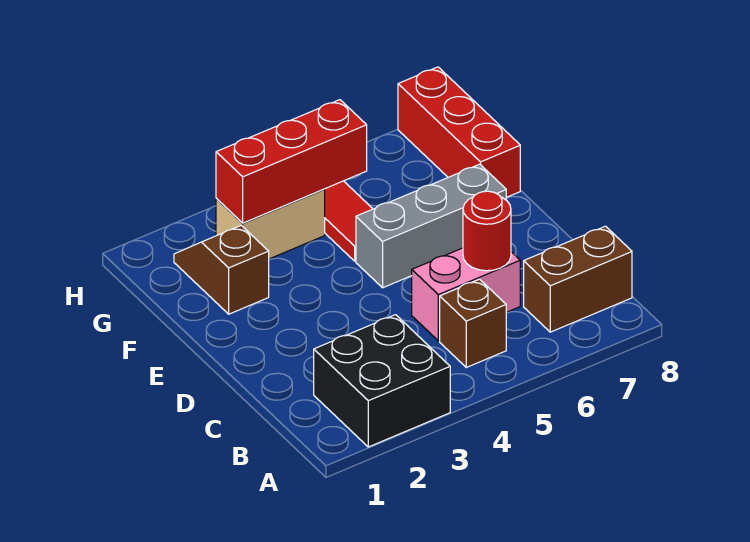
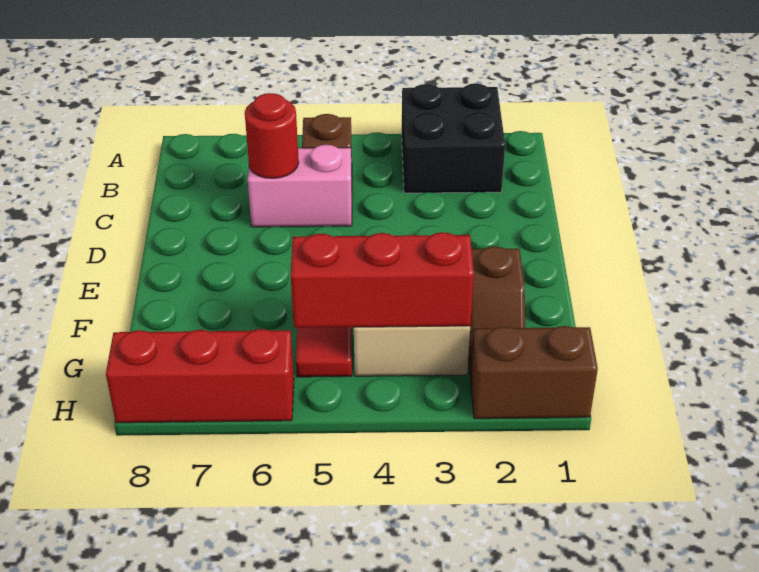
brown 1x2 brick [524,226,632,332] -> brown 1x2 brick moved to [470,326,598,419]
grey 1x3 brick [356,164,506,288] -> none
red 1x3 brick [398,67,520,197] -> red 1x3 brick turned to [106,329,294,423]

